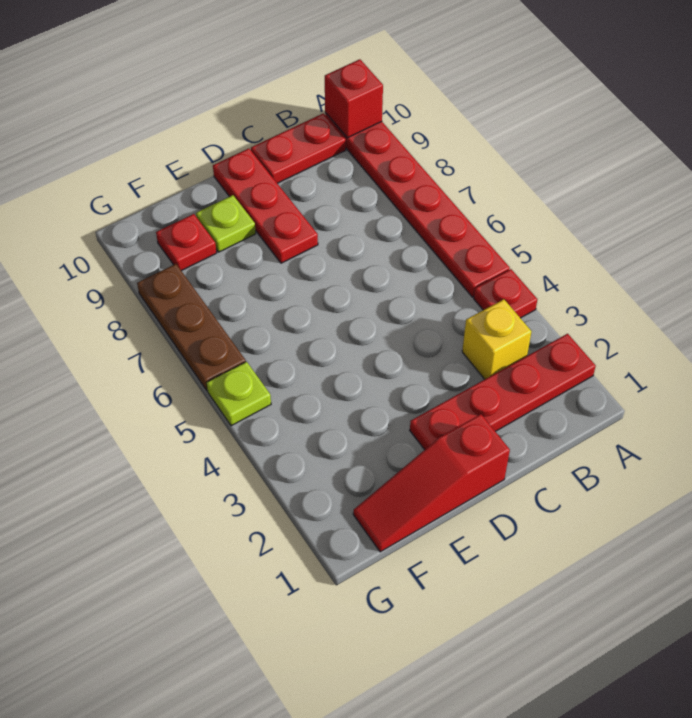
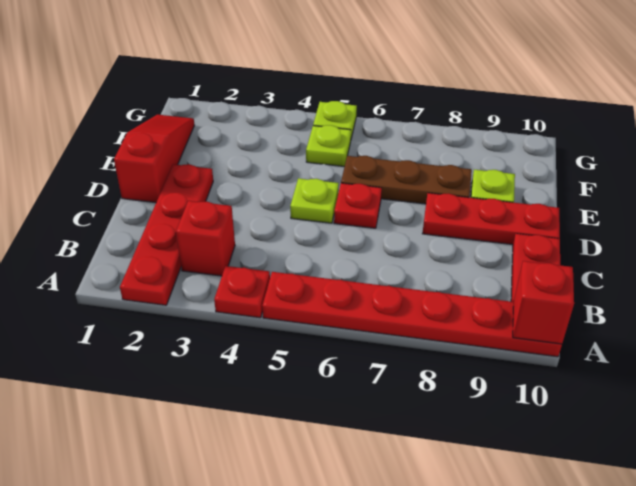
yellow 1x1 brick [462,299,532,379] -> red 1x1 brick [176,201,235,276]
none -> lime 1x1 plate [290,178,339,223]
none -> lime 1x1 plate [306,125,351,167]
red 1x1 plate [156,214,217,271] -> red 1x1 plate moved to [334,183,382,228]
brown 1x3 plate [137,264,246,391] -> brown 1x3 plate moved to [341,156,472,204]

